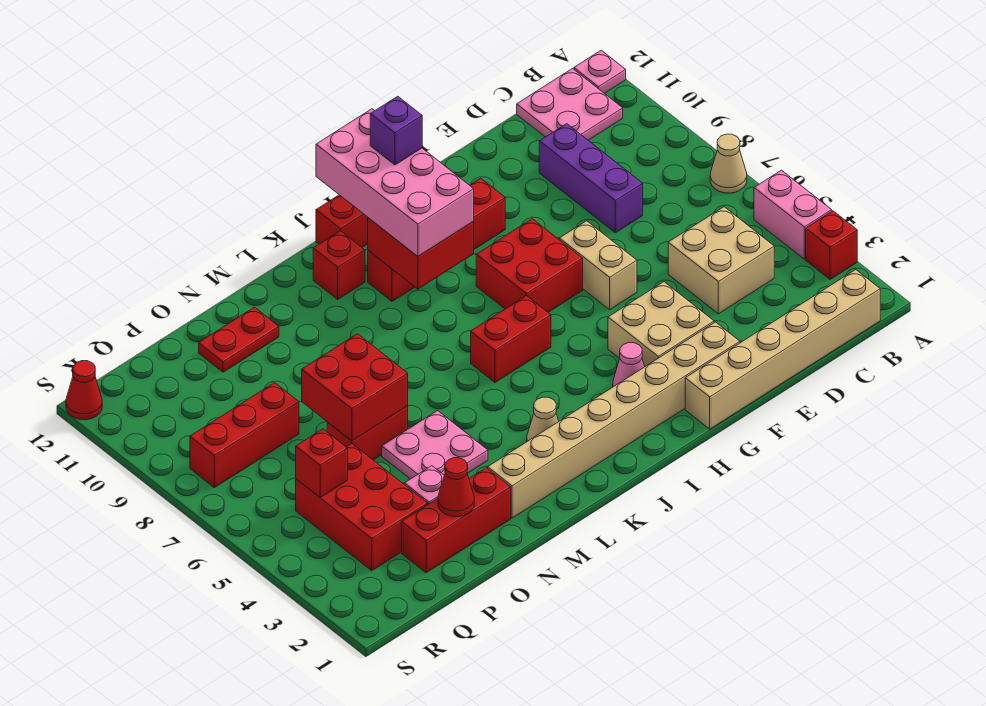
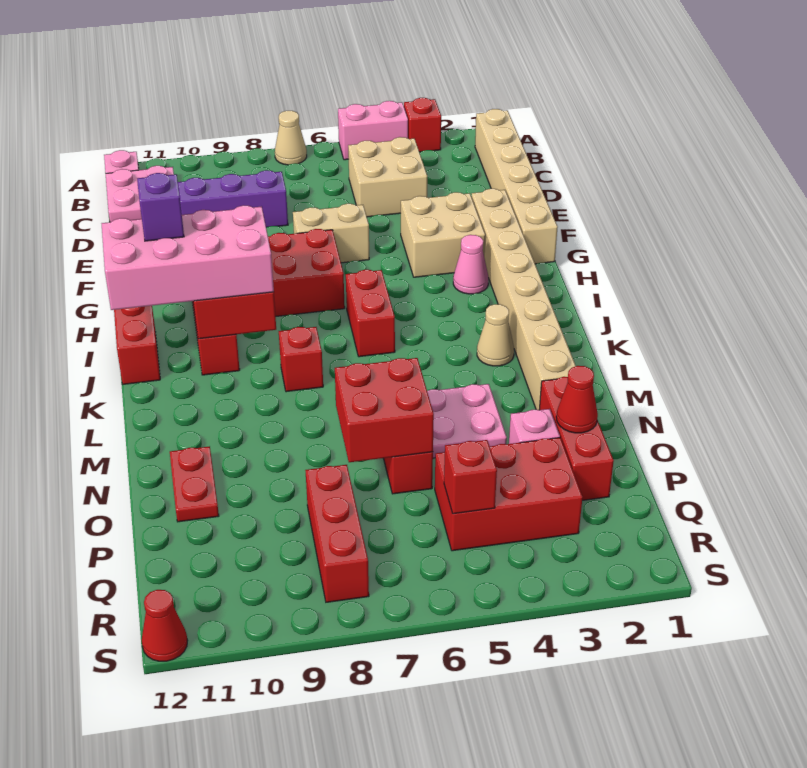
red 1x1 brick [313,231,365,299] -> red 1x1 brick moved to [279,327,323,392]

